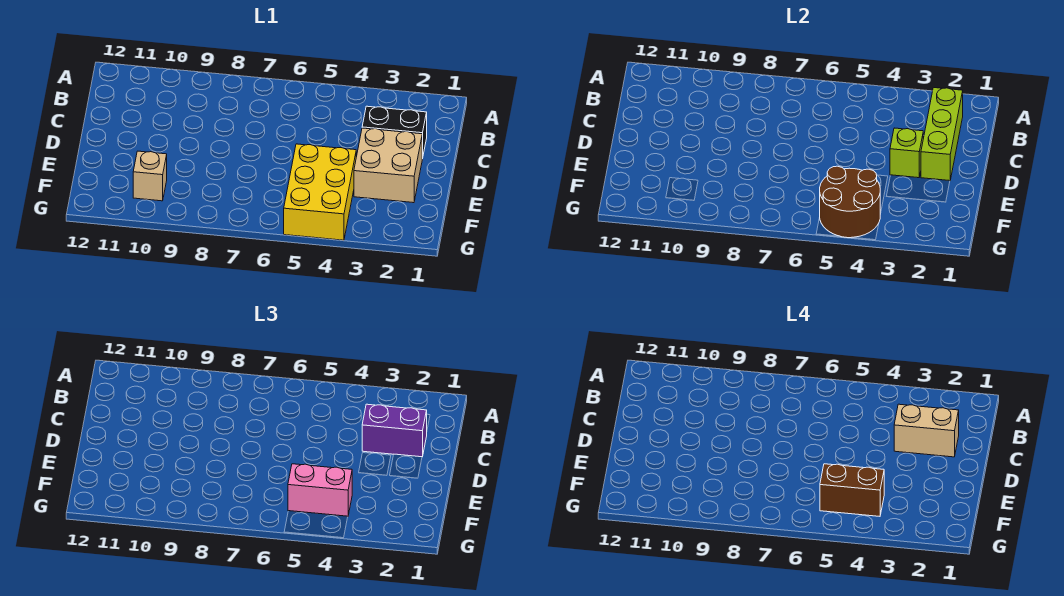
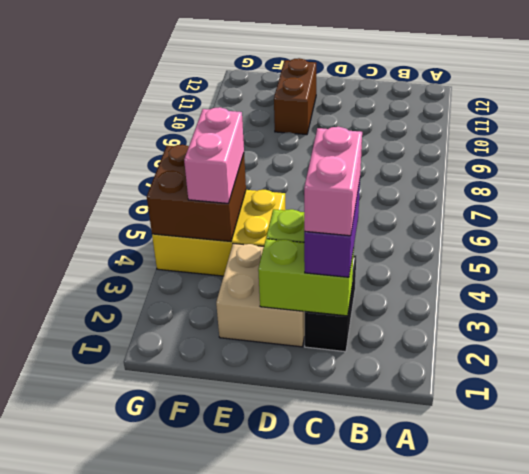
lime 1x3 brick [921,88,963,181] -> lime 1x2 brick [258,239,354,316]
tan 1x2 brick [894,404,959,457] -> pink 1x2 brick [304,127,362,236]
brown 2x2 round brick [820,166,880,238] -> brown 2x2 brick [147,145,246,241]
brown 1x2 brick [820,464,884,516] -> brown 1x2 brick moved to [274,58,316,135]
tan 1x1 brick [133,151,167,201] -> none

